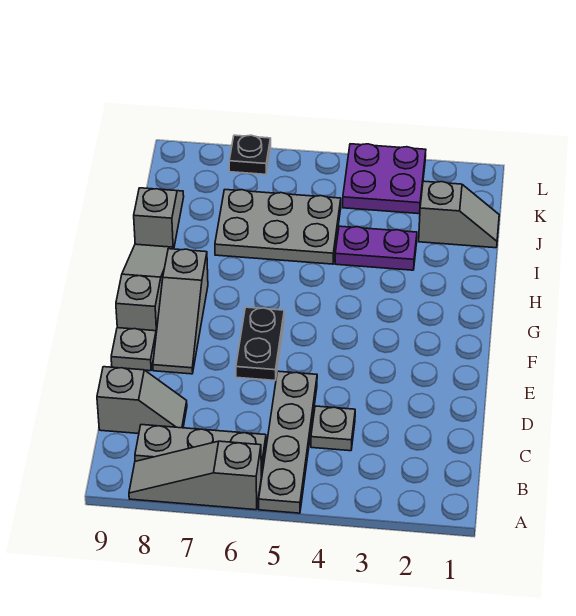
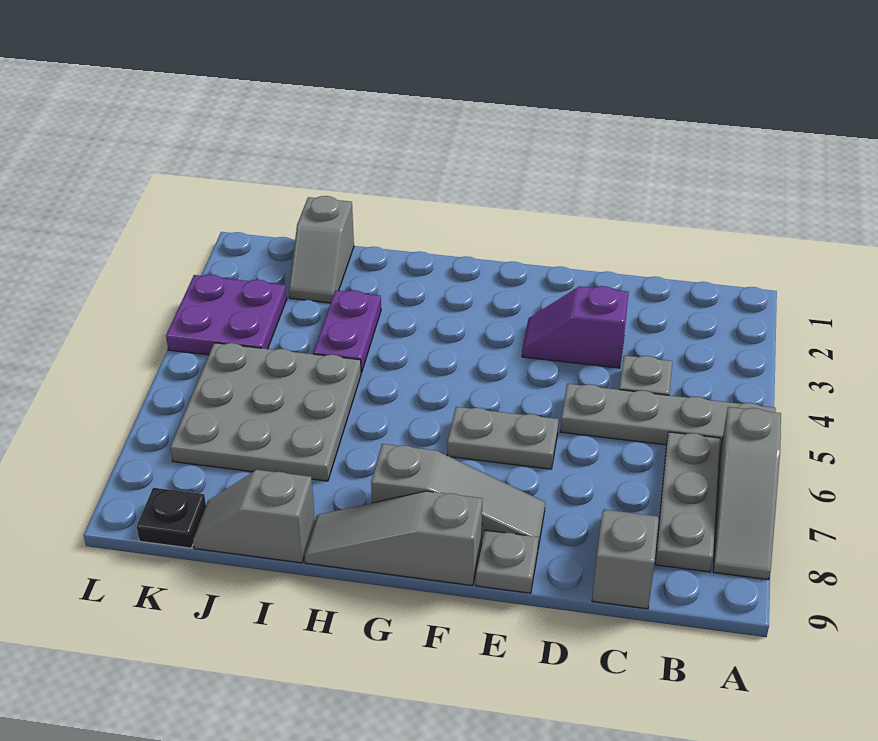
none -> purple 1x2 slope [522,286,629,368]
black 1x2 plate [236,307,284,380] -> grey 1x2 plate [447,407,559,469]
grey 2x3 plate [215,190,341,264] -> grey 3x3 plate [170,343,361,481]
grey 1x2 slope [419,181,499,248] -> grey 1x2 slope turned to [289,196,354,303]
black 1x1 plate [229,135,271,174] -> black 1x1 plate moved to [137,488,206,548]

